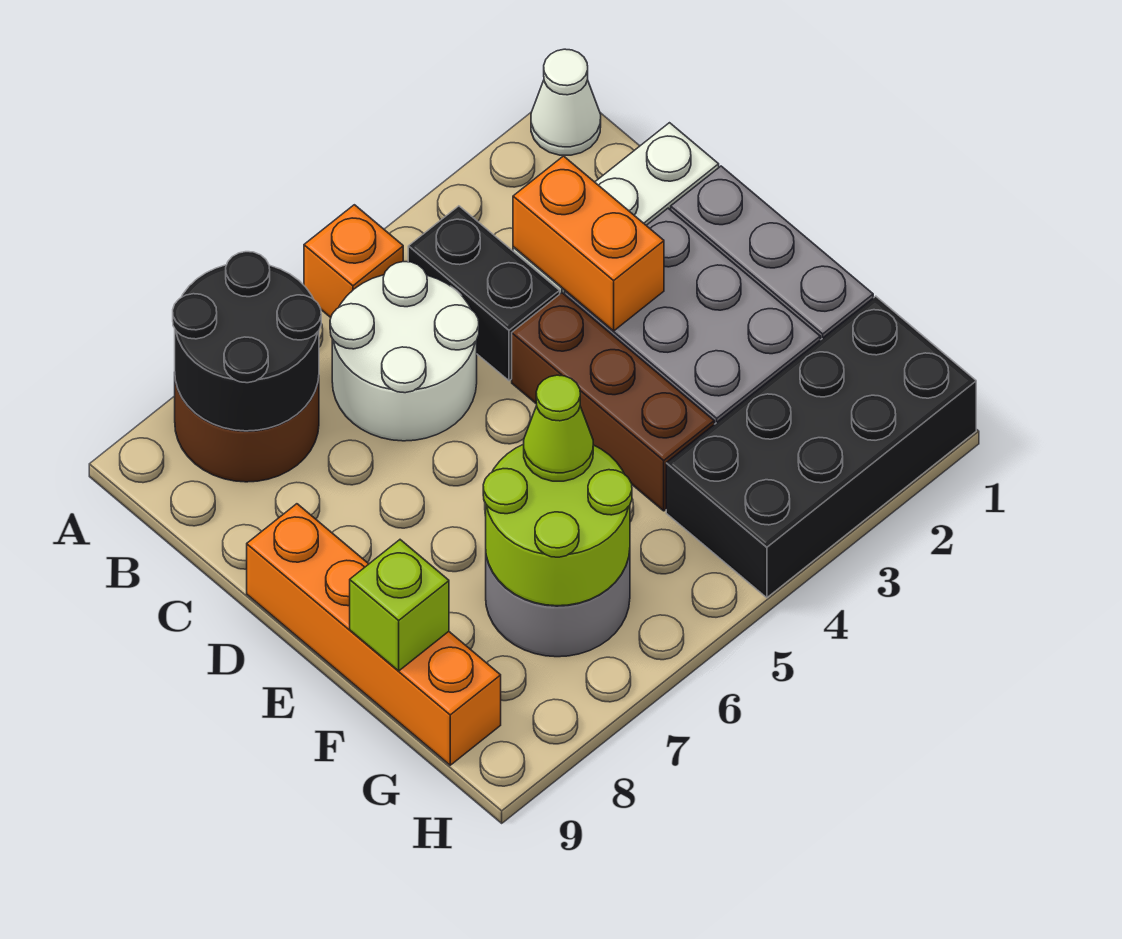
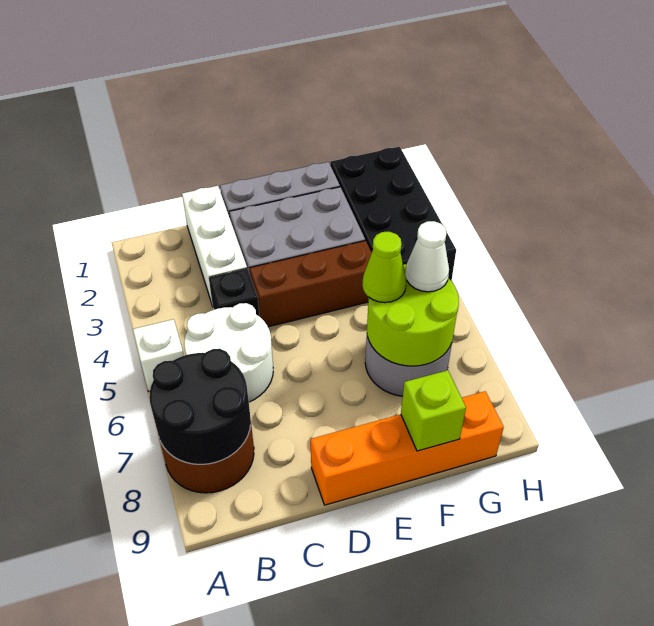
white 1x1 cone [531,49,601,155] -> white 1x1 cone moved to [405,221,449,292]
orange 1x1 brick [304,205,403,317] -> white 1x1 brick [133,319,184,392]
black 1x2 brick [408,206,560,381] -> black 1x1 brick [209,269,259,316]
orange 1x2 brick [513,156,664,331] -> none

